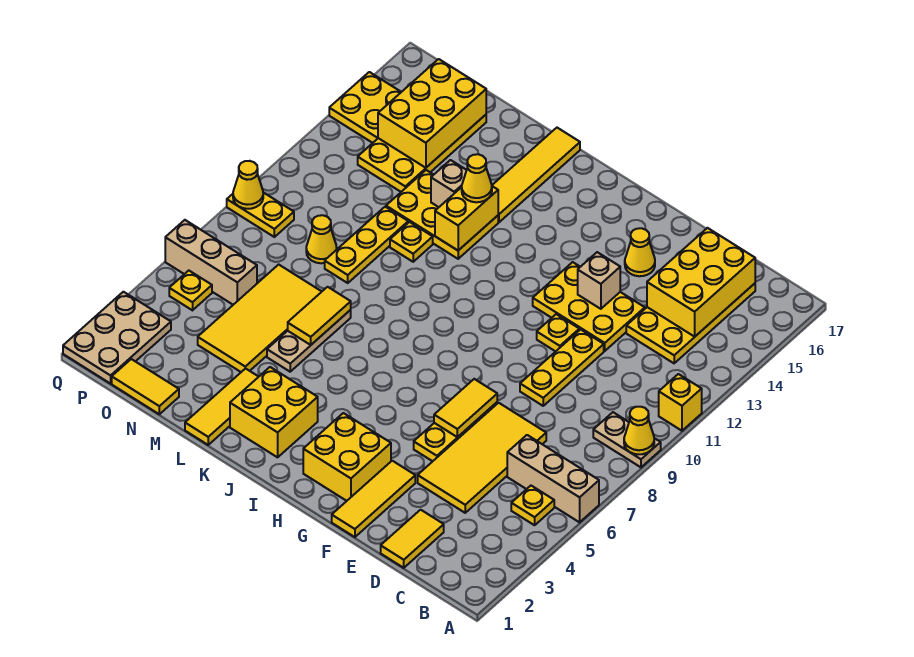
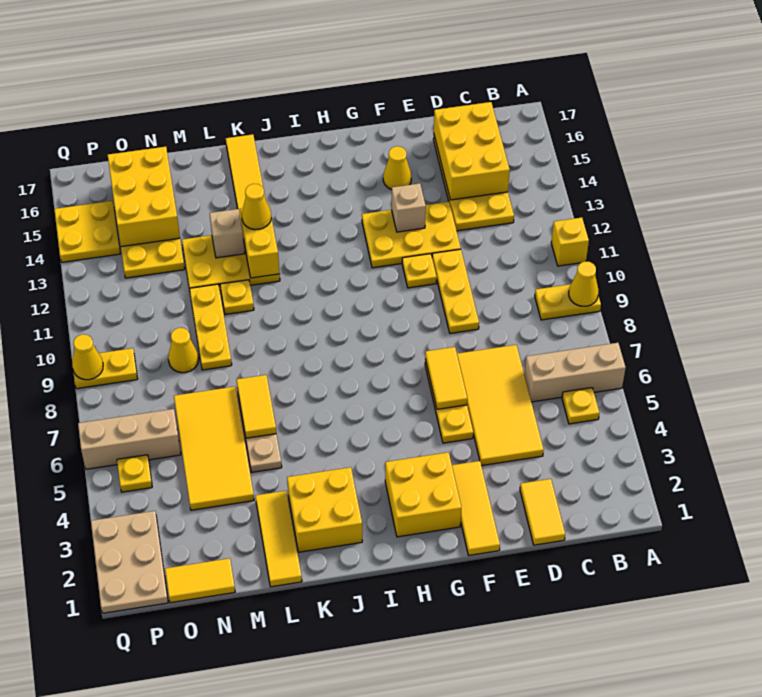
tan 1x2 plate [593,412,661,467] -> yellow 1x2 plate [535,284,601,320]

